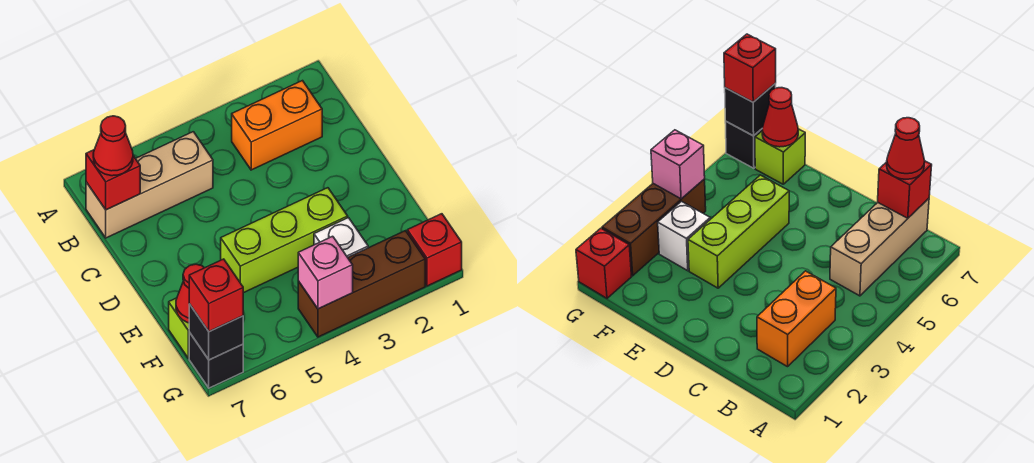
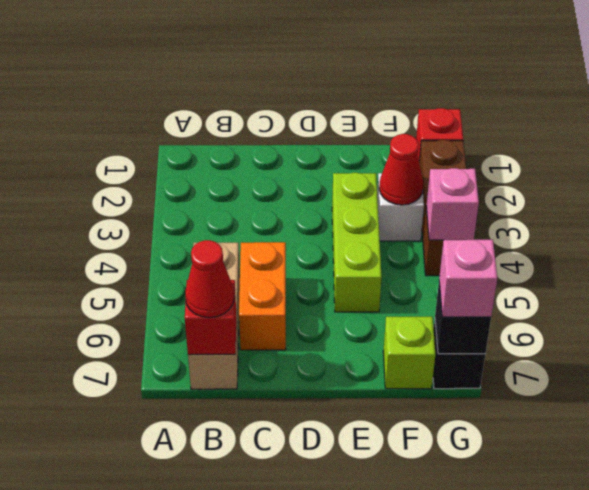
orange 1x2 brick [232,81,322,170] -> orange 1x2 brick moved to [239,242,286,350]
red 1x1 cone [176,264,204,323] -> red 1x1 cone moved to [379,134,423,205]
red 1x1 brick [189,259,243,332] -> pink 1x1 brick [439,240,497,317]

